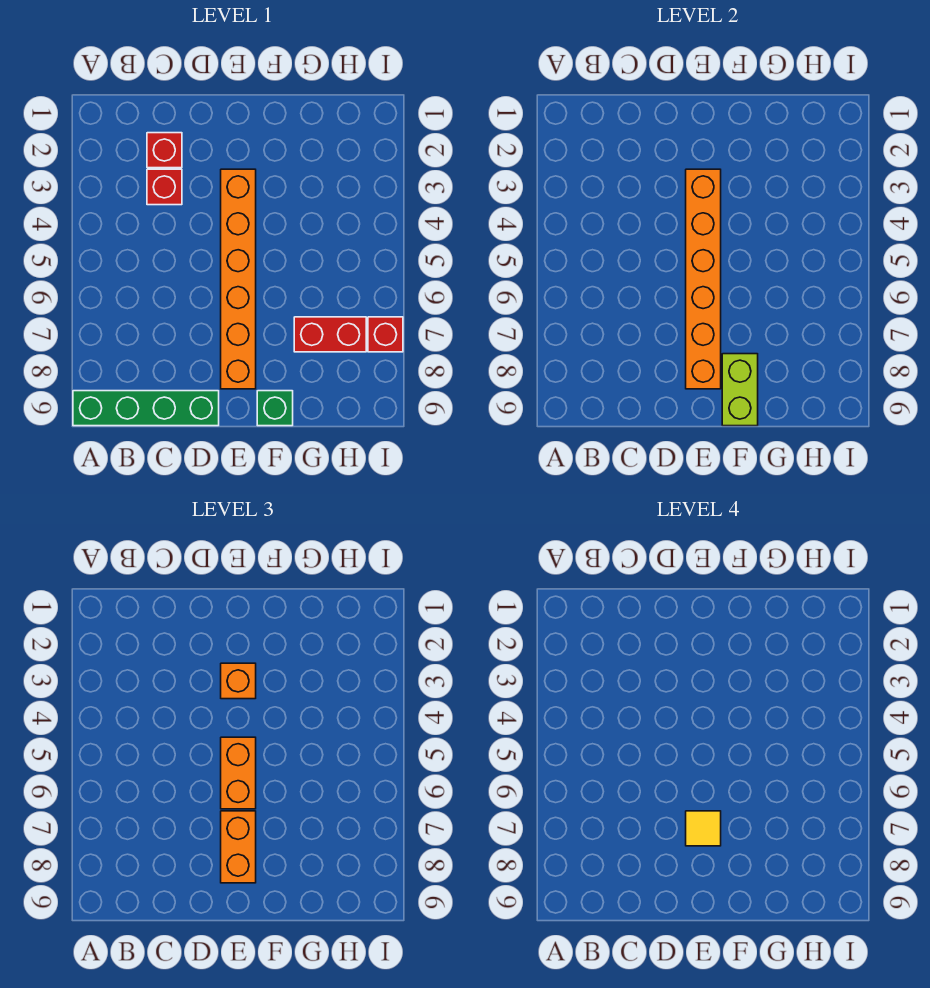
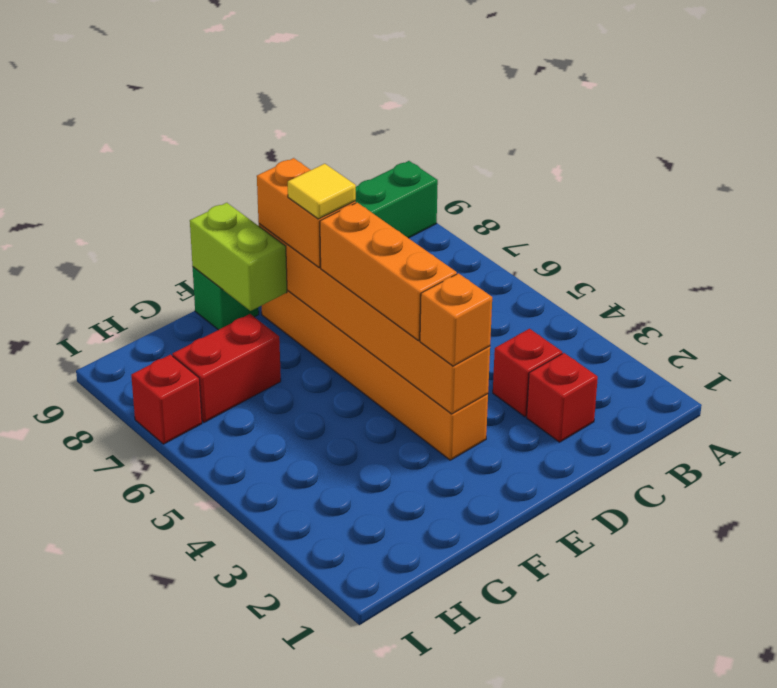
orange 1x2 brick [221,737,256,809] -> orange 1x3 brick [320,203,457,341]

